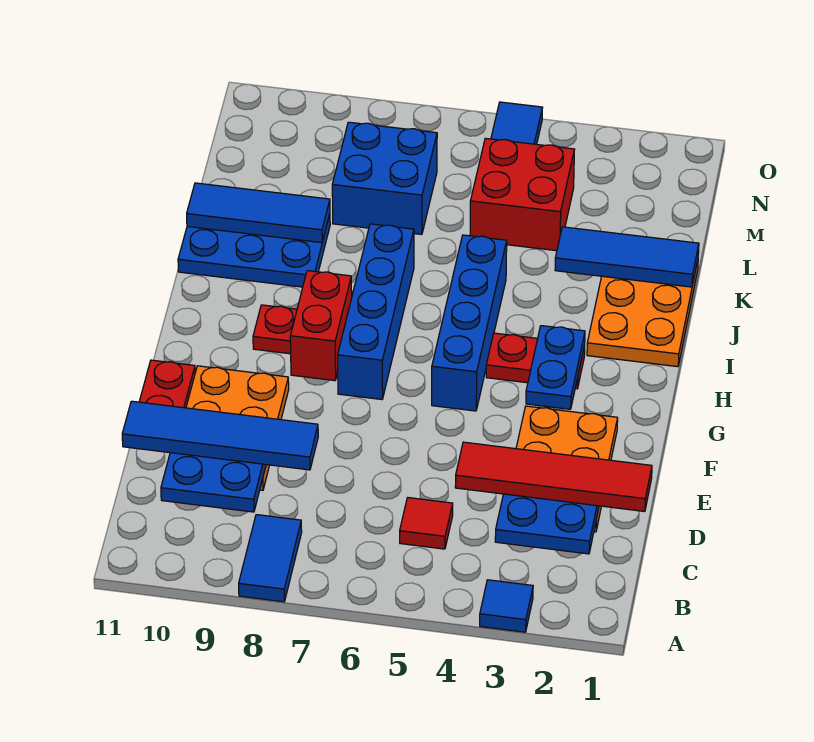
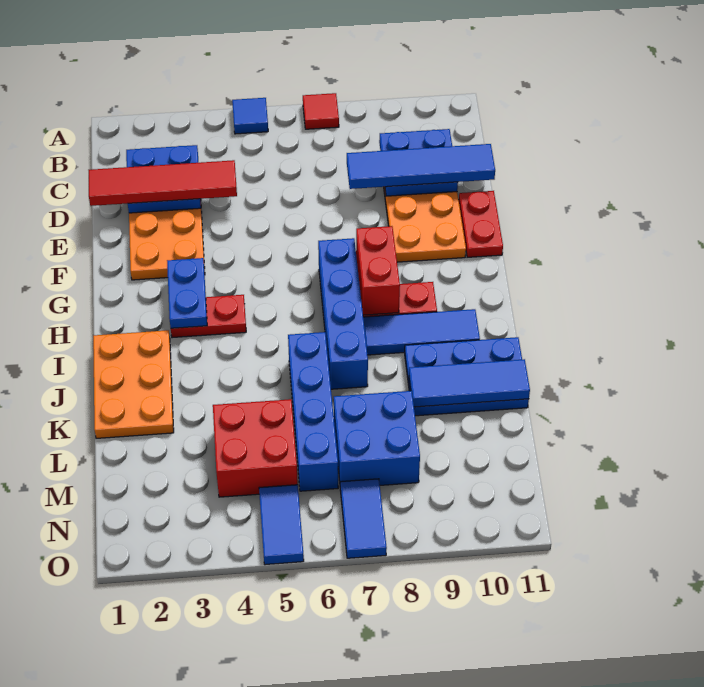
blue 1x1 tile [480,580,533,632] -> blue 1x1 tile moved to [232,98,268,134]
blue 1x2 tile [239,515,302,602] -> blue 1x2 tile moved to [340,479,387,558]
red 1x1 tile [400,498,453,549] -> red 1x1 tile moved to [303,93,339,129]
blue 1x4 brick [432,235,507,411] -> blue 1x4 brick moved to [288,332,338,491]
blue 1x3 tile [555,227,699,287] -> blue 1x3 tile moved to [363,309,480,355]

